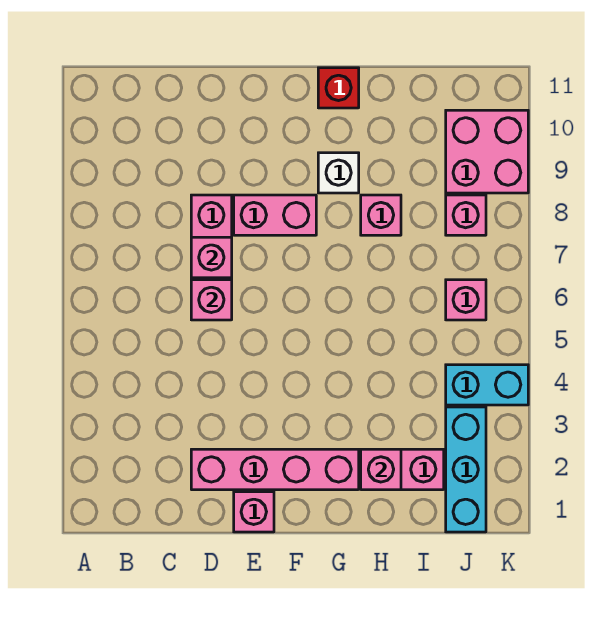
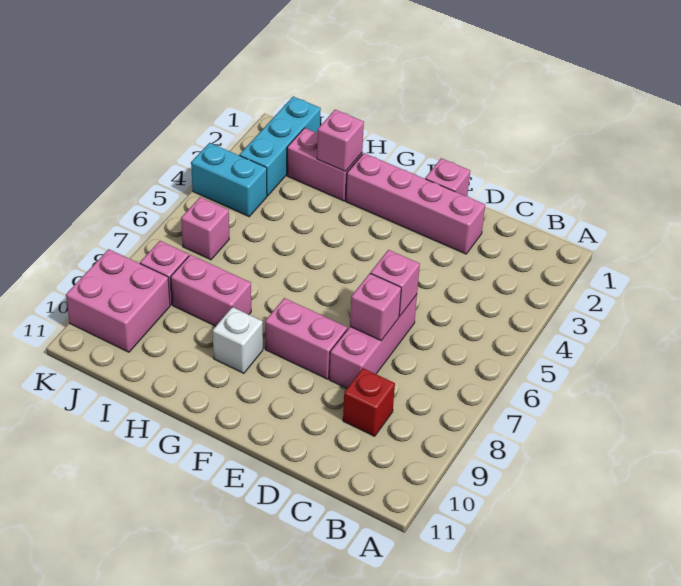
red 1x1 brick [318,68,359,108] -> red 1x1 brick moved to [343,368,395,436]
pink 1x1 brick [361,195,401,235] -> pink 1x2 brick [171,255,251,326]

